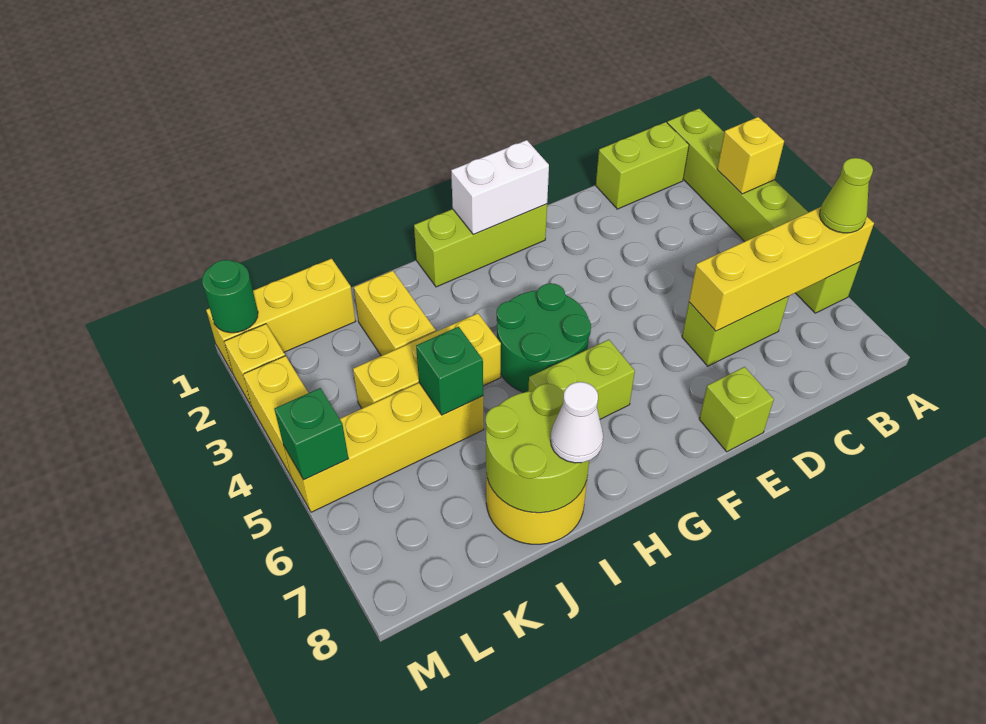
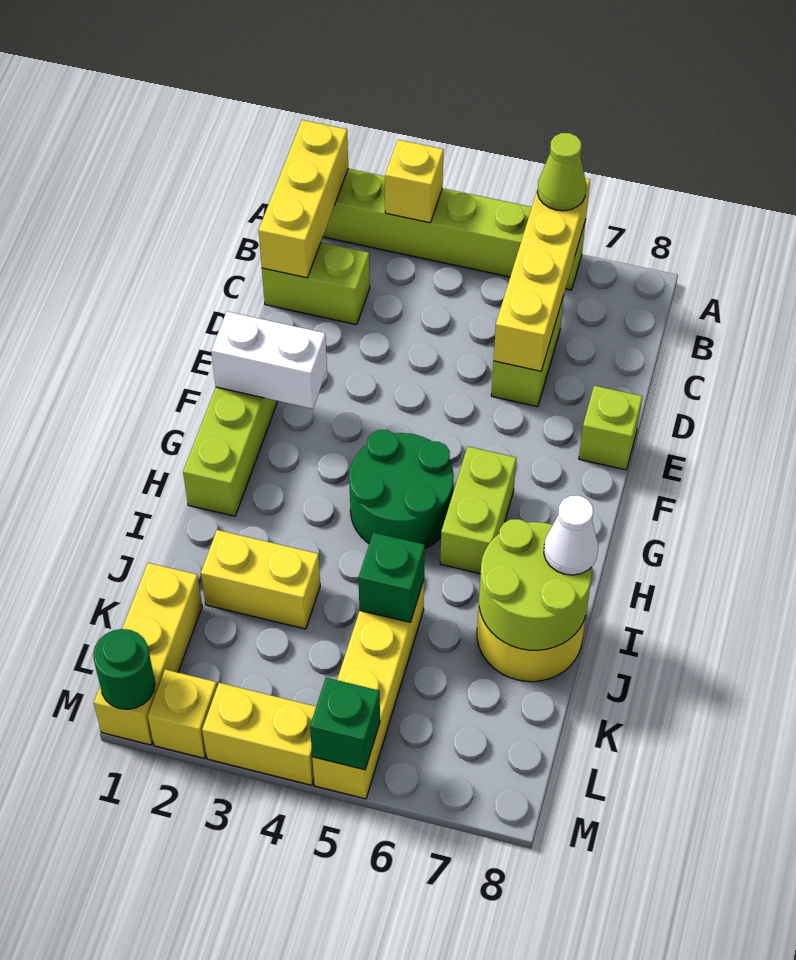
lime 1x2 brick [596,122,689,209] -> lime 1x2 brick turned to [262,242,370,325]
white 1x2 brick [451,140,549,235] -> white 1x2 brick turned to [211,311,327,409]
yellow 1x3 brick [353,313,501,408] -> yellow 1x3 brick moved to [259,120,348,278]

